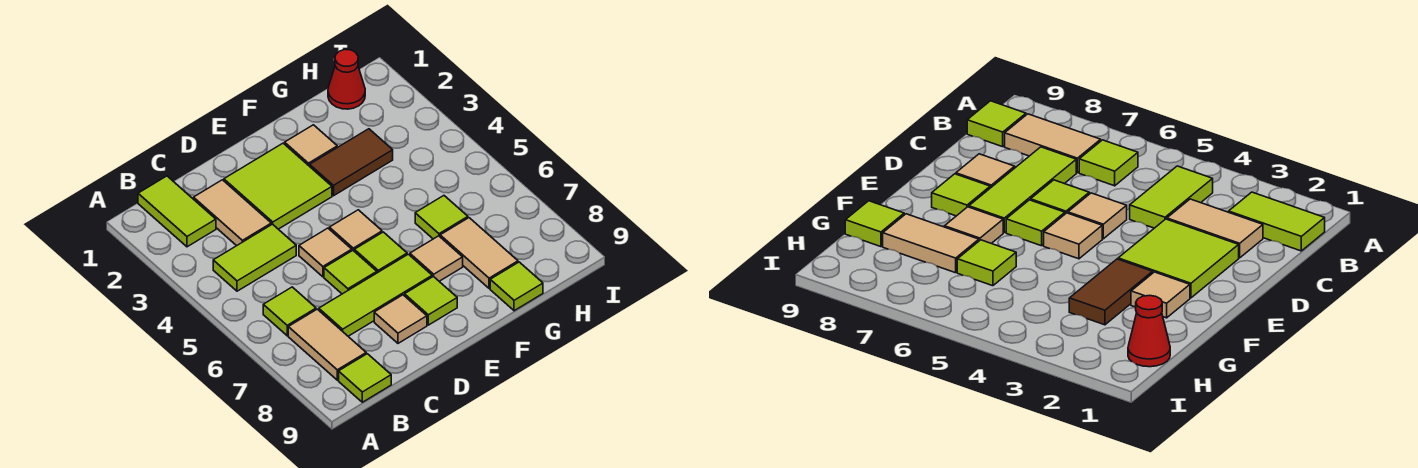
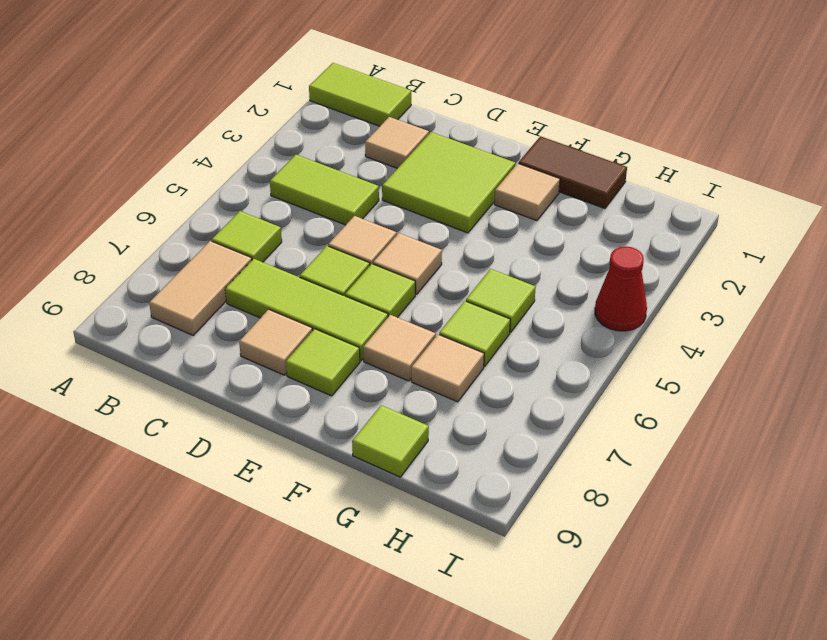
lime 1x2 tile [138,176,216,247] -> lime 1x2 tile turned to [309,63,411,126]
lime 1x1 tile [339,354,391,402] -> lime 1x1 tile moved to [466,269,536,332]
tan 1x2 tile [194,180,271,246] -> tan 1x1 tile [365,117,429,168]
brown 1x2 tile [310,129,393,196] -> brown 1x2 tile moved to [519,136,627,208]
tan 1x2 tile [440,218,518,288] -> tan 1x1 tile [411,334,484,402]
red 1x1 cone [328,50,365,109] -> red 1x1 cone moved to [595,247,647,331]

